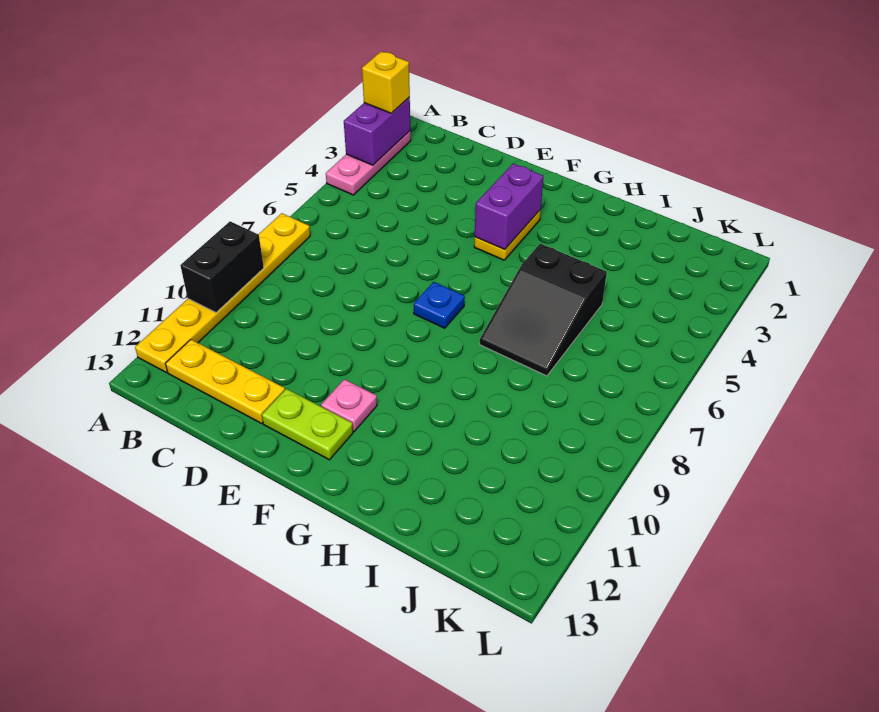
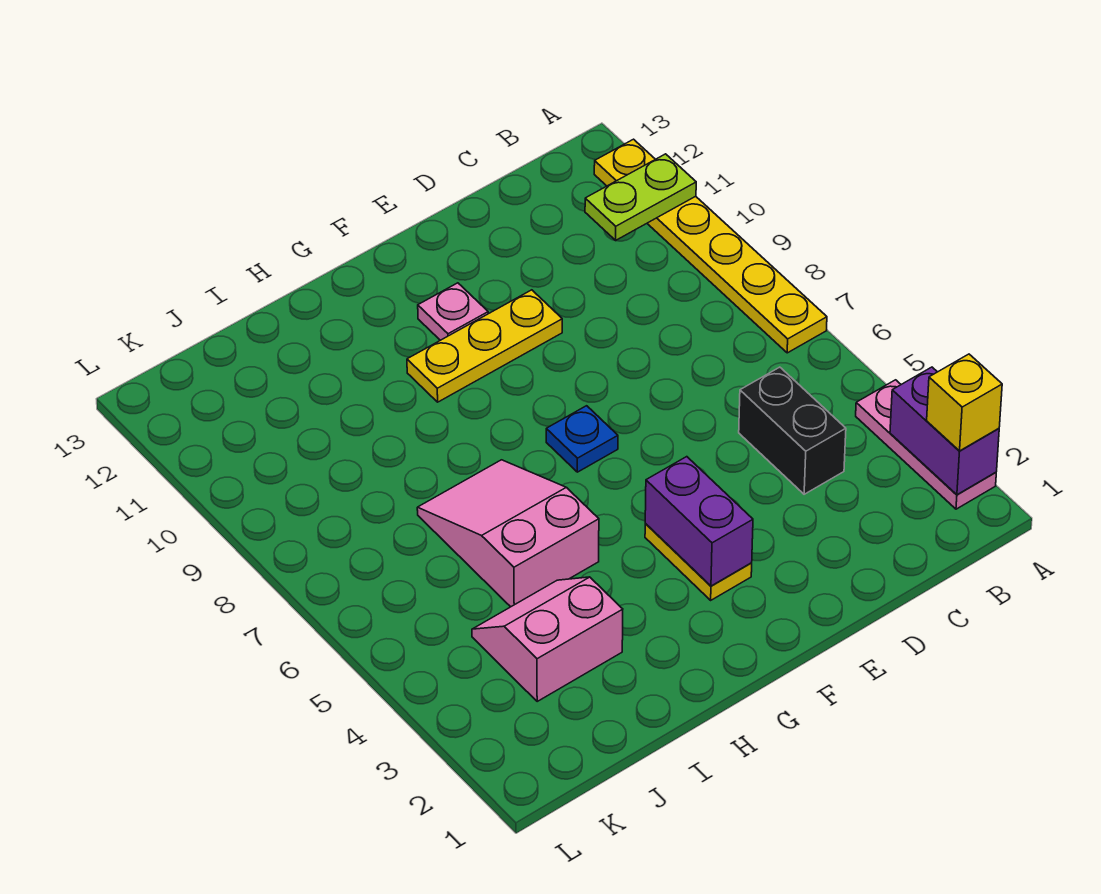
black 1x2 brick [180,221,264,313] -> black 1x2 brick moved to [739,367,846,494]
yellow 1x3 plate [166,340,285,424] -> yellow 1x3 plate moved to [407,290,562,402]
lime 1x2 plate [262,389,353,460] -> lime 1x2 plate moved to [585,154,696,241]
black 2x3 slope [480,244,607,376] -> pink 2x3 slope [417,460,599,607]
none -> pink 2x2 slope [472,577,623,701]

